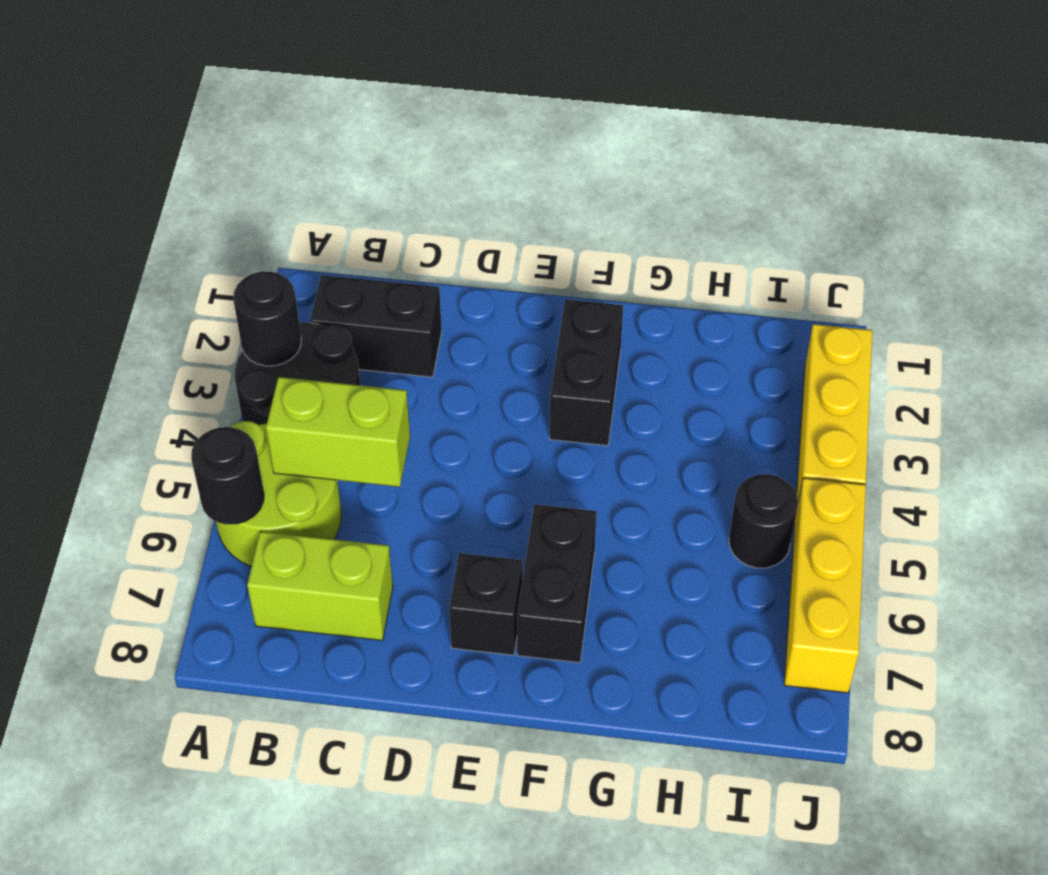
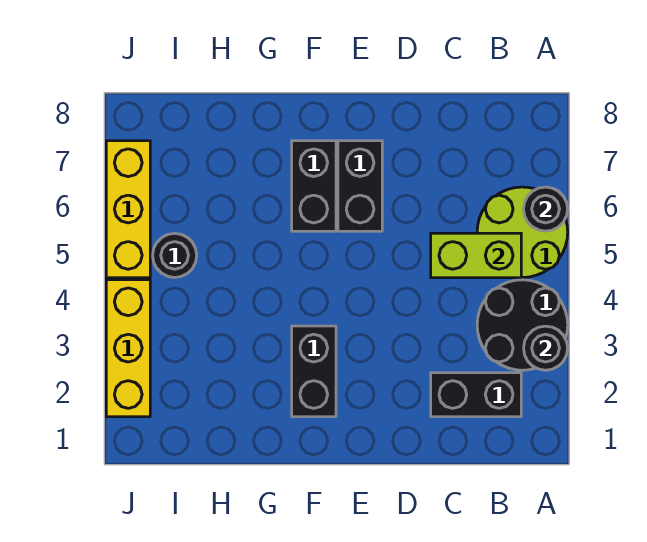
lime 1x2 brick [247,531,393,640] -> none
black 1x1 brick [449,553,522,655] -> black 1x2 brick [338,141,382,231]

